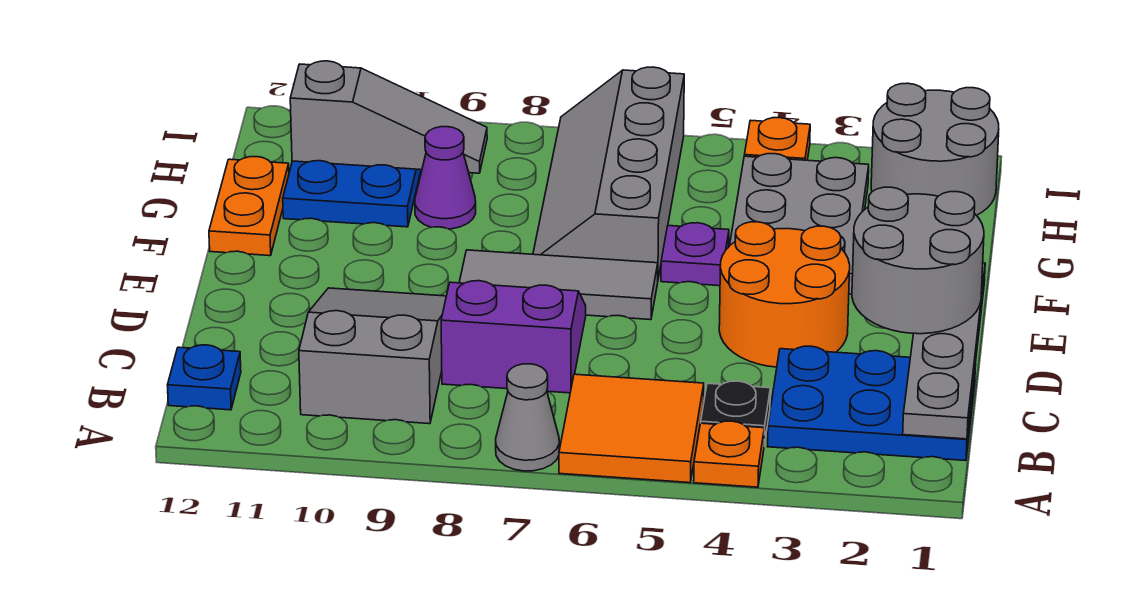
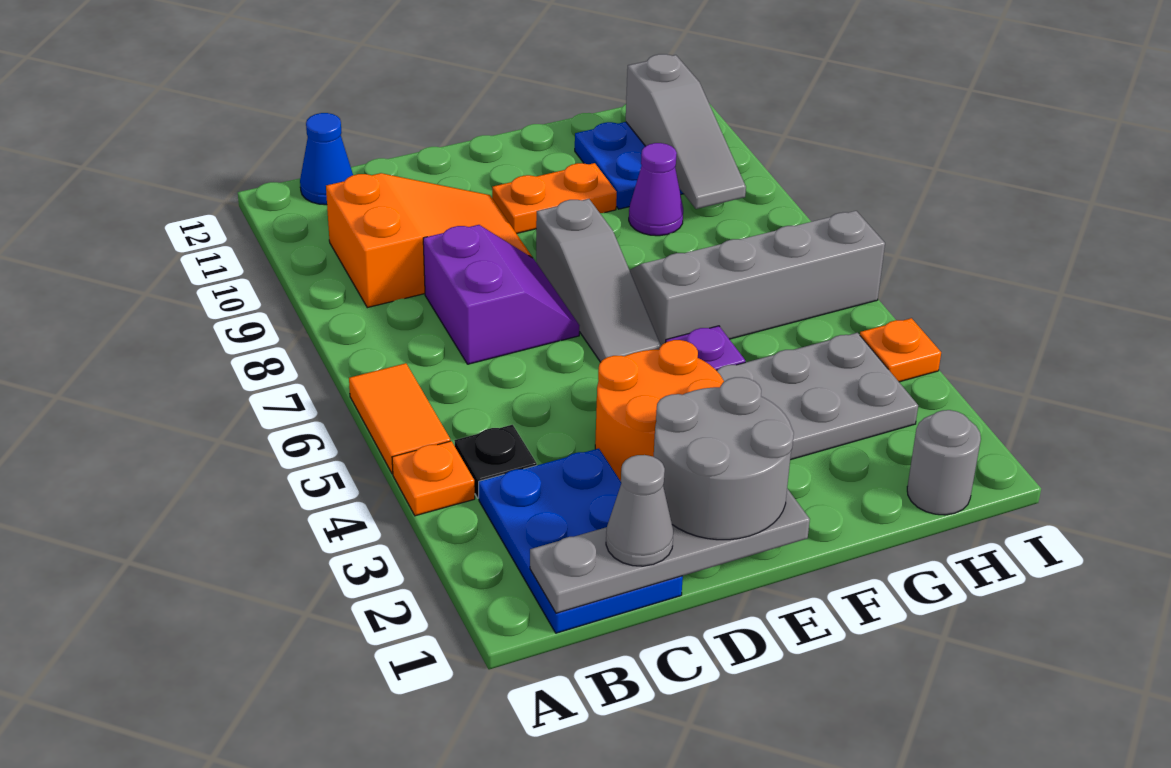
orange 2x2 tile [559,374,704,483] -> orange 1x2 tile [349,363,450,474]
grey 1x1 cone [496,364,559,471] -> grey 1x1 cone moved to [606,455,673,566]
grey 2x3 slope [299,288,446,424] -> orange 2x3 slope [326,173,533,308]
blue 1x1 plate [167,345,241,410] -> blue 1x1 cone [300,113,353,205]
grey 1x3 tile [459,250,658,320] -> grey 1x3 slope [536,199,661,362]
orange 1x2 plate [209,157,289,256] -> orange 1x2 plate moved to [492,163,617,234]
grey 2x2 round brick [871,83,999,215] -> grey 1x1 round brick [907,410,981,515]

